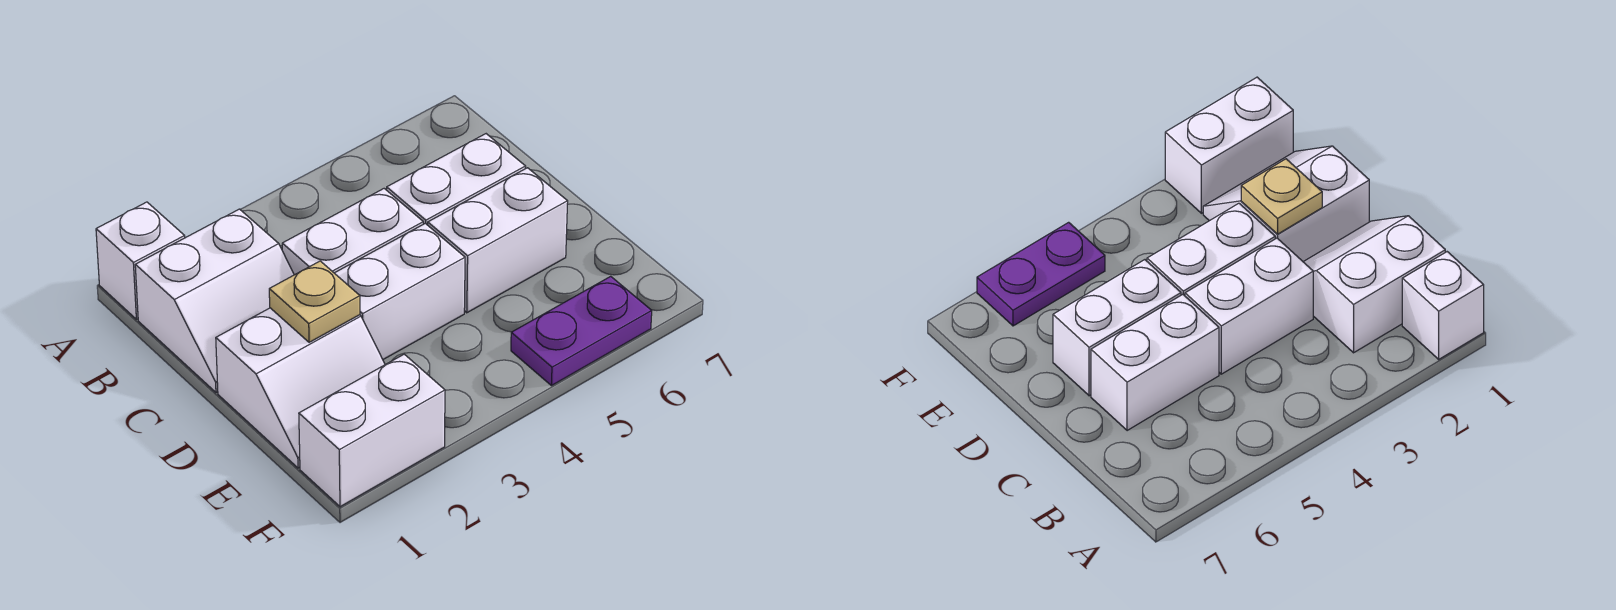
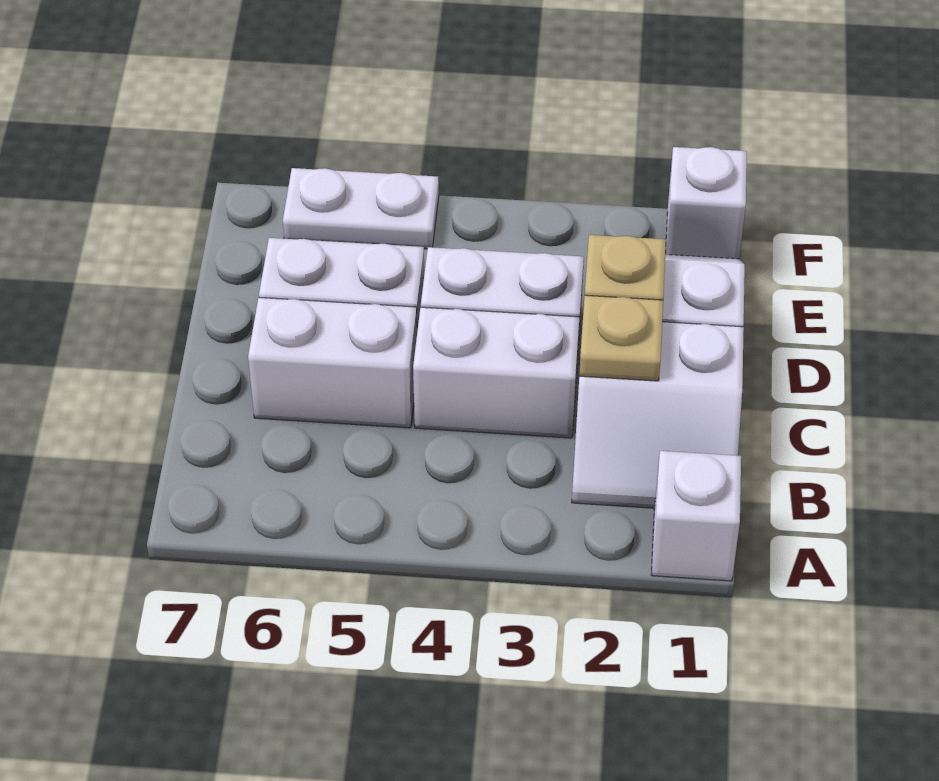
white 2x2 slope [135,209,294,393] -> white 2x2 slope turned to [572,322,744,508]
none -> tan 1x1 plate [579,295,663,381]
white 1x2 brick [299,354,445,507] -> white 1x1 brick [666,147,747,259]
purple 1x2 plate [511,276,652,386] -> white 1x2 plate [283,168,439,249]

